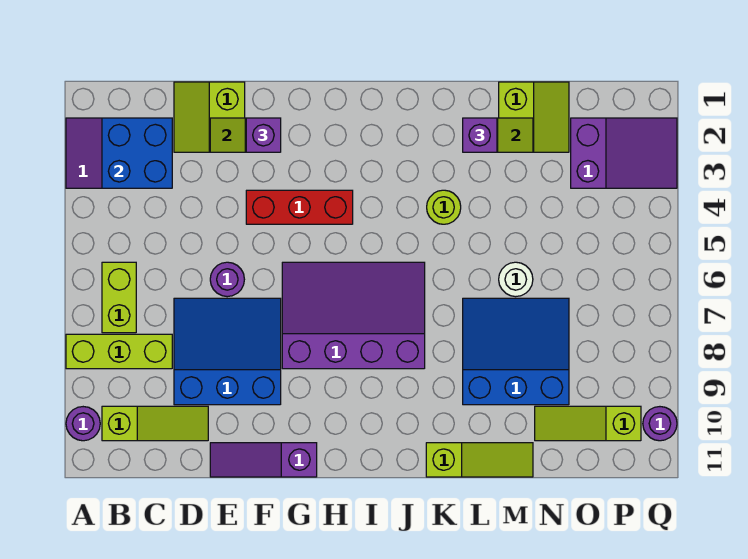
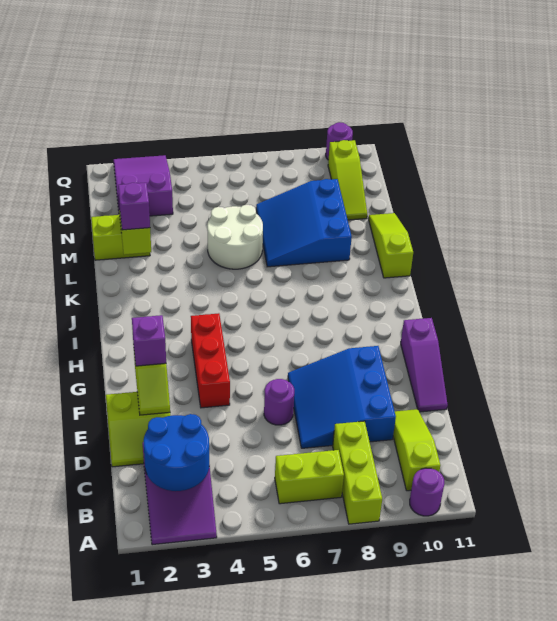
blue 2x2 brick [102,118,172,188] -> blue 2x2 round brick [144,414,209,491]
purple 3x4 slope [282,262,425,369] -> none
lime 1x1 round brick [427,190,461,224] -> none
white 1x1 round brick [499,262,533,297] -> white 2x2 round brick [207,205,263,269]

